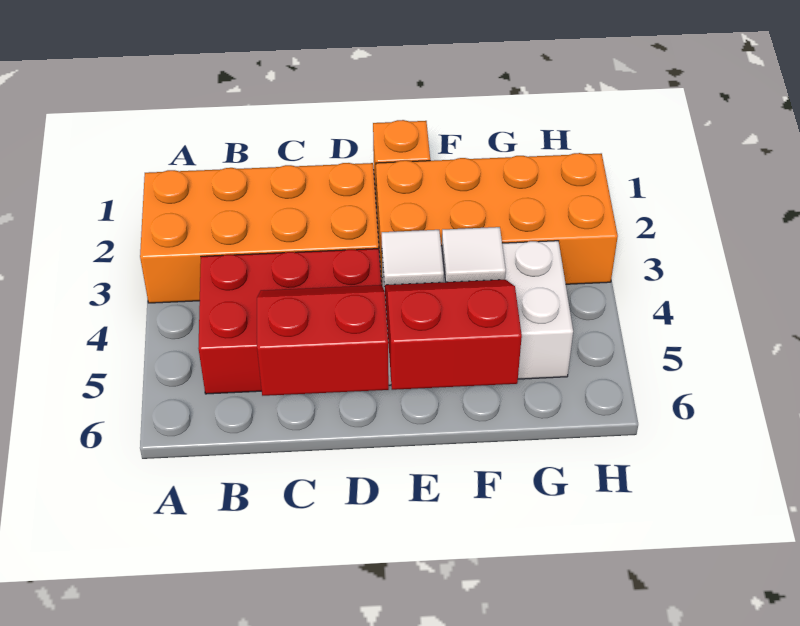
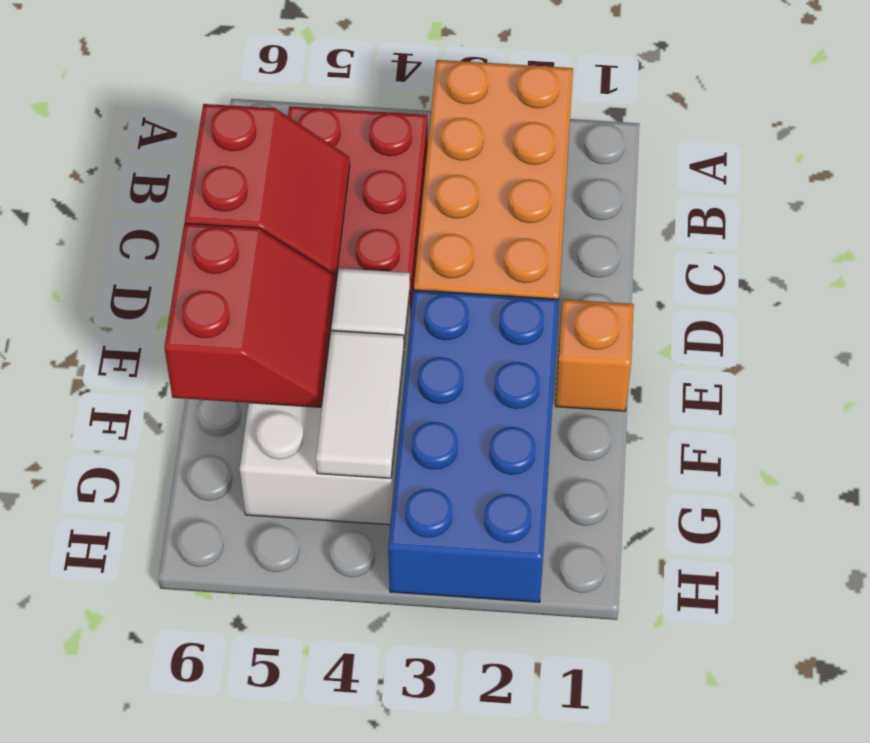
orange 2x4 brick [376,153,618,284] -> blue 2x4 brick [388,290,559,602]
white 1x1 tile [442,227,506,282] -> white 1x2 tile [316,331,404,478]

